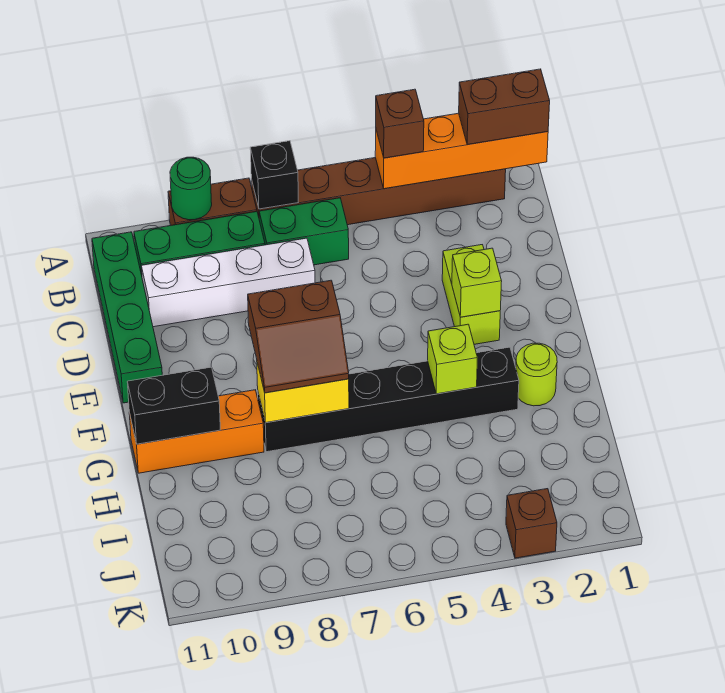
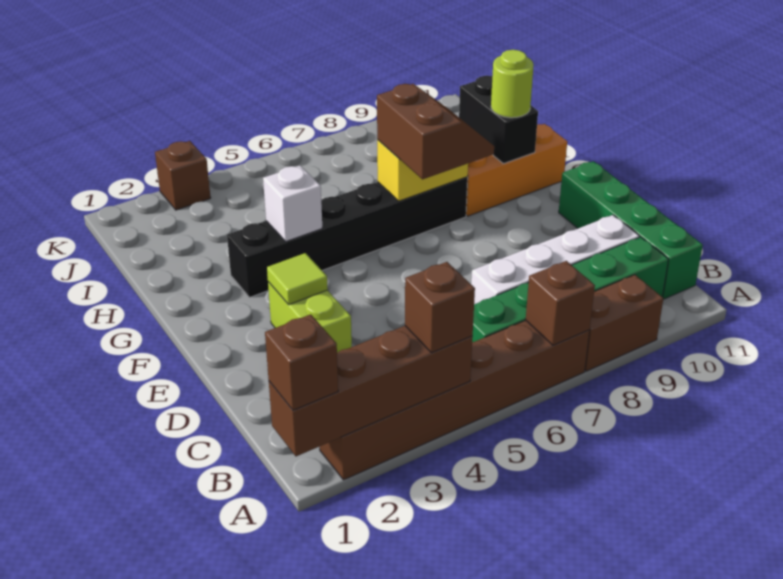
orange 1x4 brick [375,113,548,189] -> brown 1x4 brick [269,326,473,456]
brown 1x2 brick [459,69,550,145] -> brown 1x1 brick [265,314,338,410]
black 1x1 brick [250,141,298,209] -> brown 1x1 brick [526,261,595,345]
green 1x1 round brick [170,157,212,220] -> none
lime 1x1 brick [452,248,502,317] -> lime 1x1 tile [267,253,328,305]
brown 2x2 slope [248,280,349,393] -> brown 2x2 slope turned to [377,84,494,179]
lime 1x1 round brick [516,343,557,406] -> lime 1x1 round brick moved to [491,50,534,118]
lime 1x1 brick [428,324,477,394] -> white 1x1 brick [263,166,322,241]
black 1x2 brick [127,367,220,444] -> black 1x2 brick turned to [459,76,538,164]

